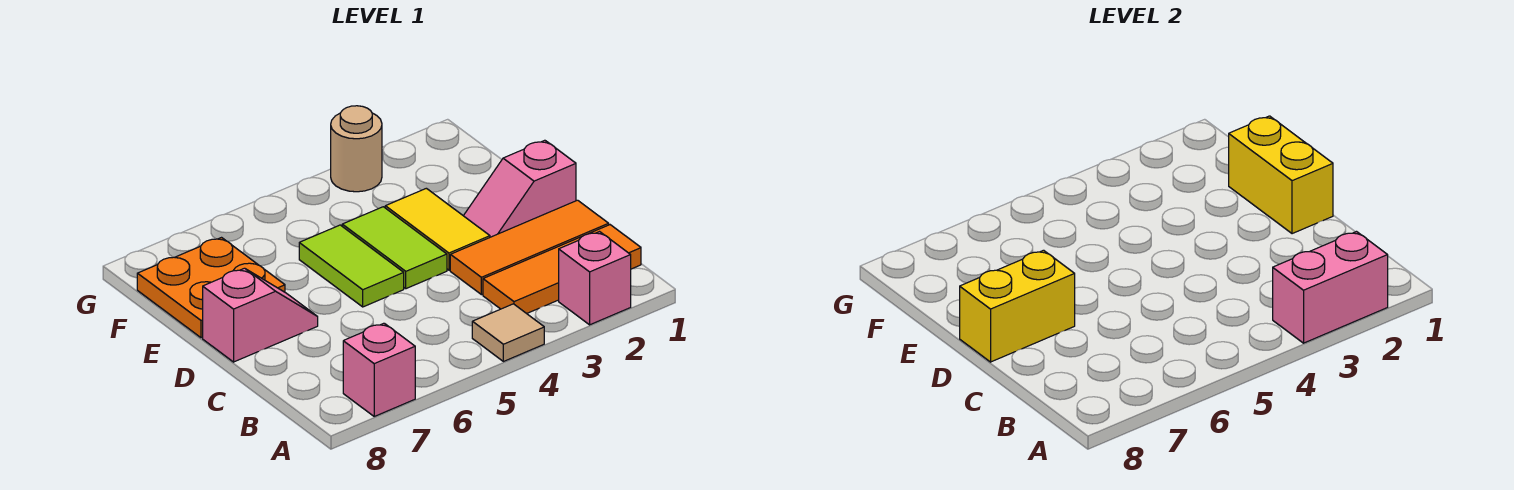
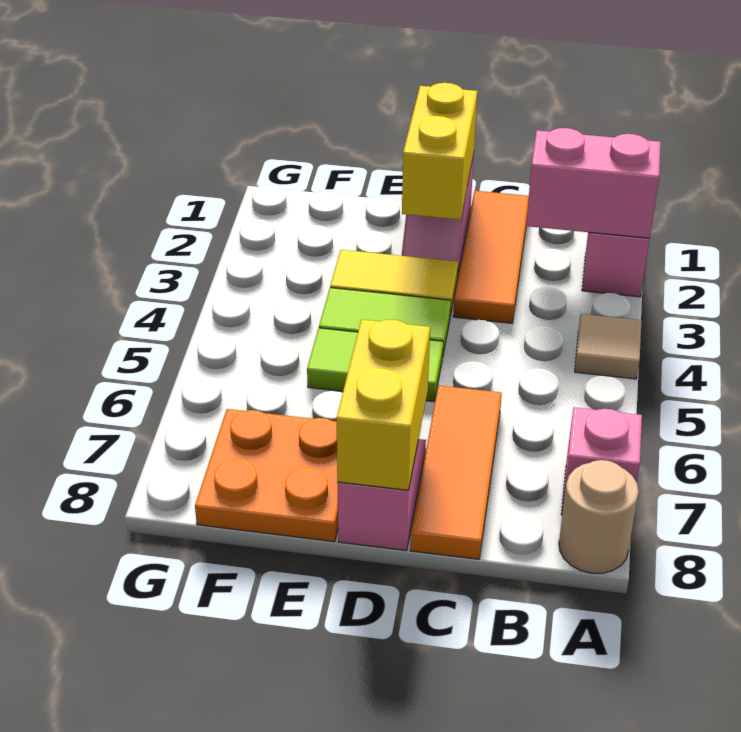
pink 1x2 brick [1273,232,1388,343] -> pink 1x2 brick turned to [526,128,661,238]
orange 1x3 tile [483,225,641,314] -> orange 1x3 tile moved to [410,385,502,559]
yellow 1x2 brick [1229,116,1333,234] -> yellow 1x2 brick turned to [402,83,477,220]
tan 1x1 round brick [331,106,382,192] -> tan 1x1 round brick moved to [559,460,639,573]

